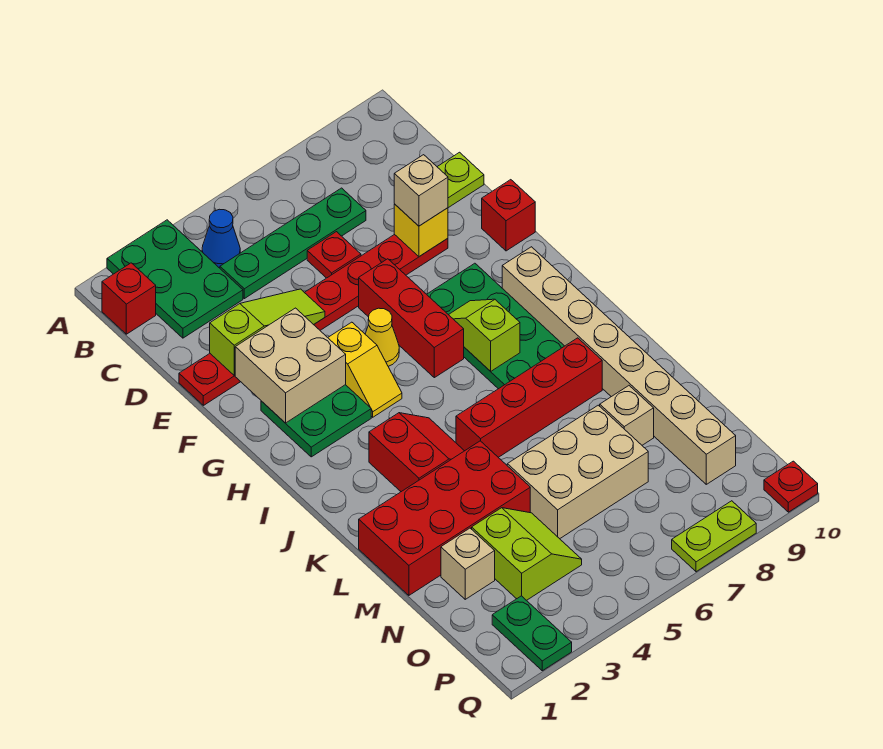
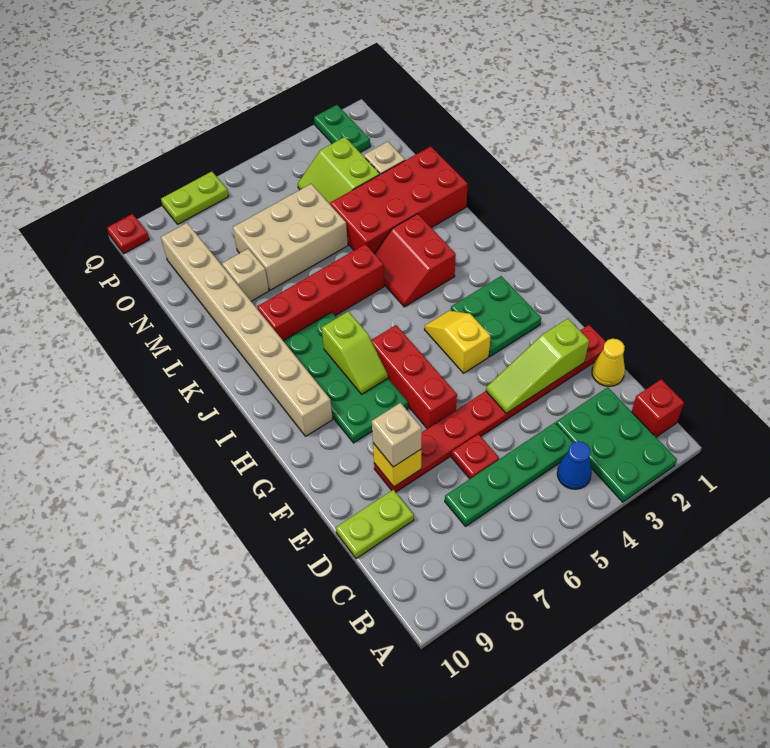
tan 2x2 brick [235,308,346,423] -> none
red 1x1 brick [482,180,535,251] -> none
yellow 1x1 cone [365,308,399,366] -> yellow 1x1 cone moved to [592,339,625,386]

